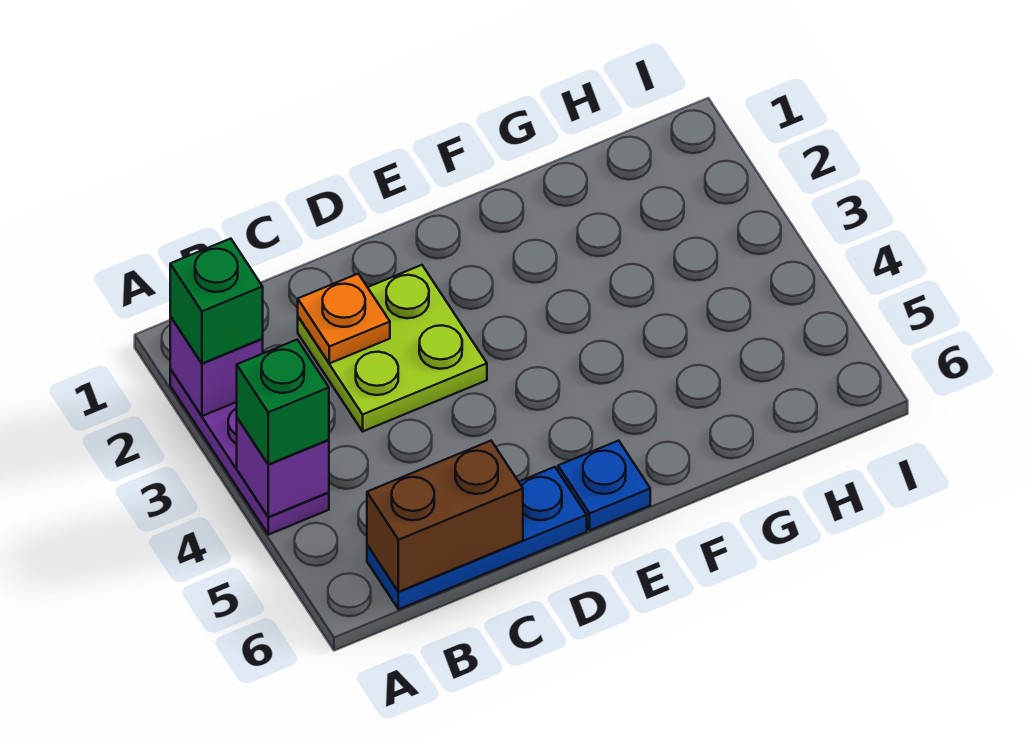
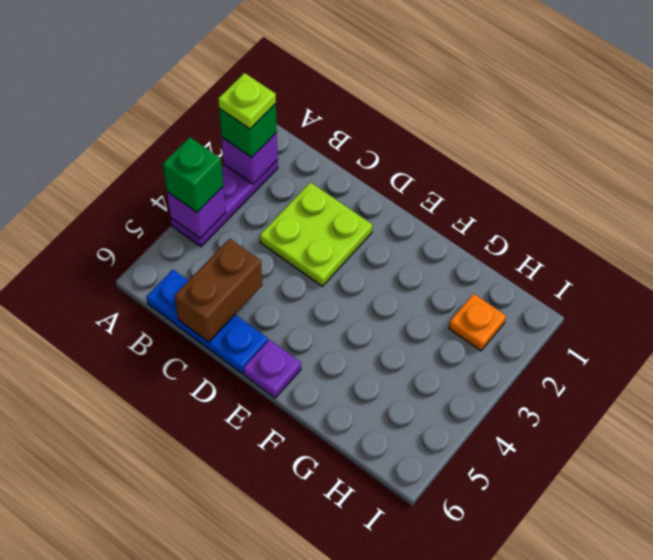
none -> lime 1x1 plate [218,73,276,129]
brown 1x2 brick [367,441,523,592] -> brown 1x2 brick turned to [175,239,262,342]
orange 1x1 plate [298,274,390,363] -> orange 1x1 plate moved to [449,294,506,351]
blue 1x1 plate [558,441,650,530] -> purple 1x1 plate [243,340,301,398]

